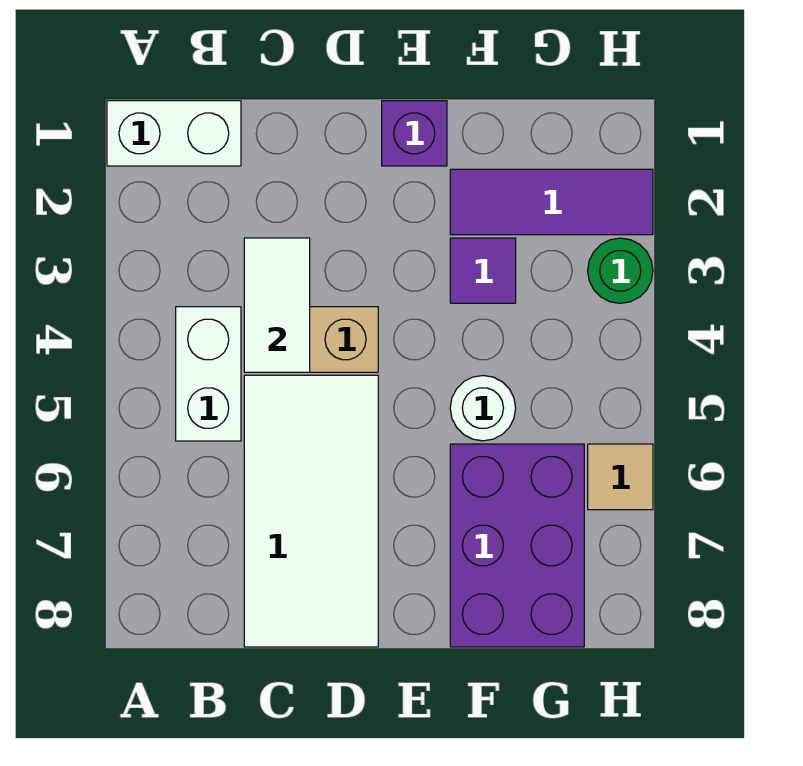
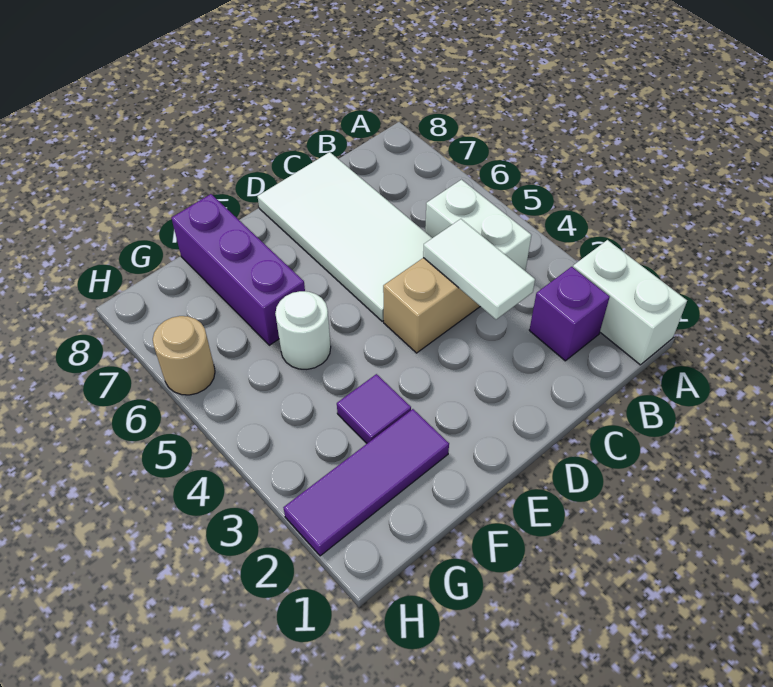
white 1x2 brick [107,101,241,166] -> white 1x2 brick turned to [573,240,687,365]
purple 1x1 brick [382,101,447,166] -> purple 1x1 brick moved to [529,267,610,361]
purple 2x3 brick [450,444,584,647] -> purple 1x3 brick [172,194,305,345]
green 1x1 round brick [588,238,653,303] -> none
tan 1x1 tile [588,444,653,510] -> tan 1x1 round brick [153,316,215,395]

